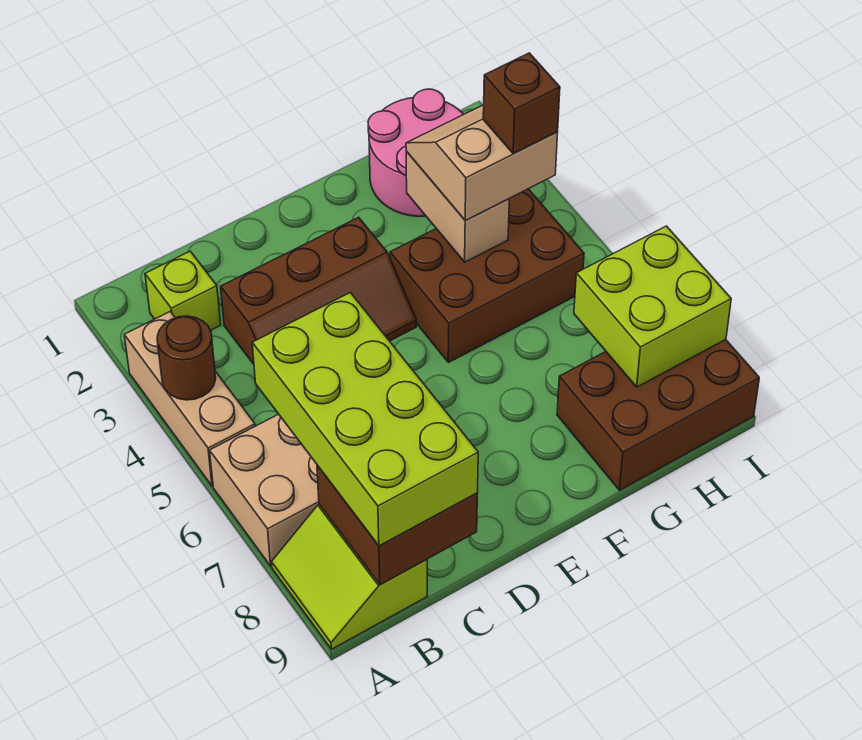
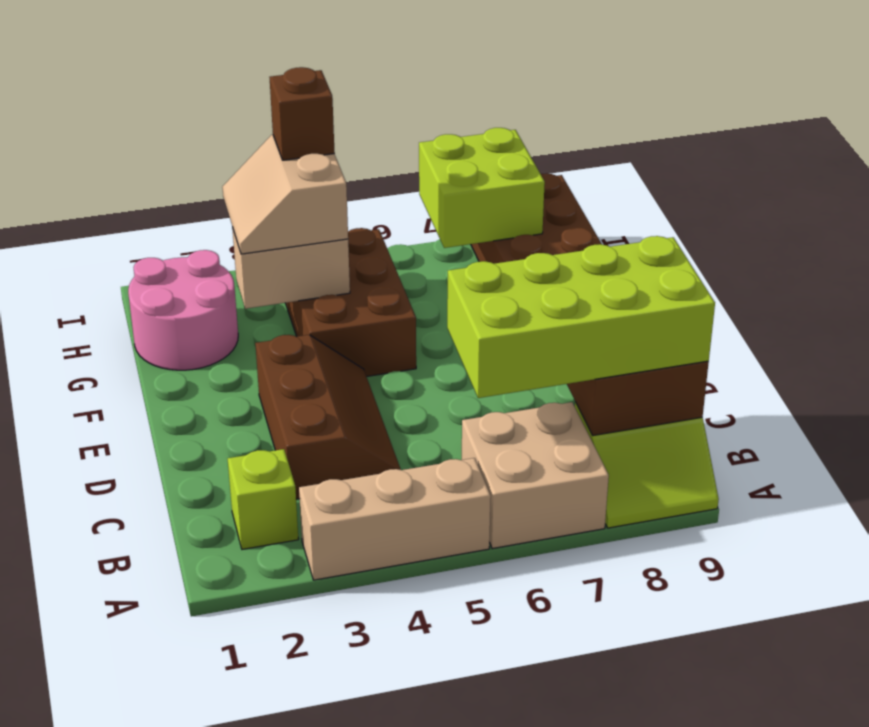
brown 1x1 round brick [157,316,216,400] -> none

